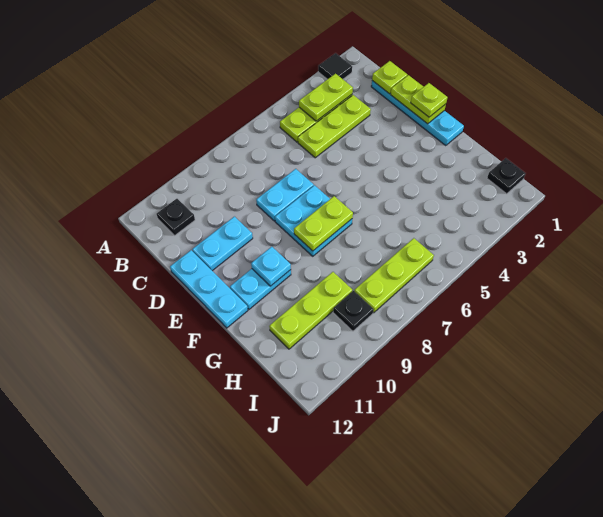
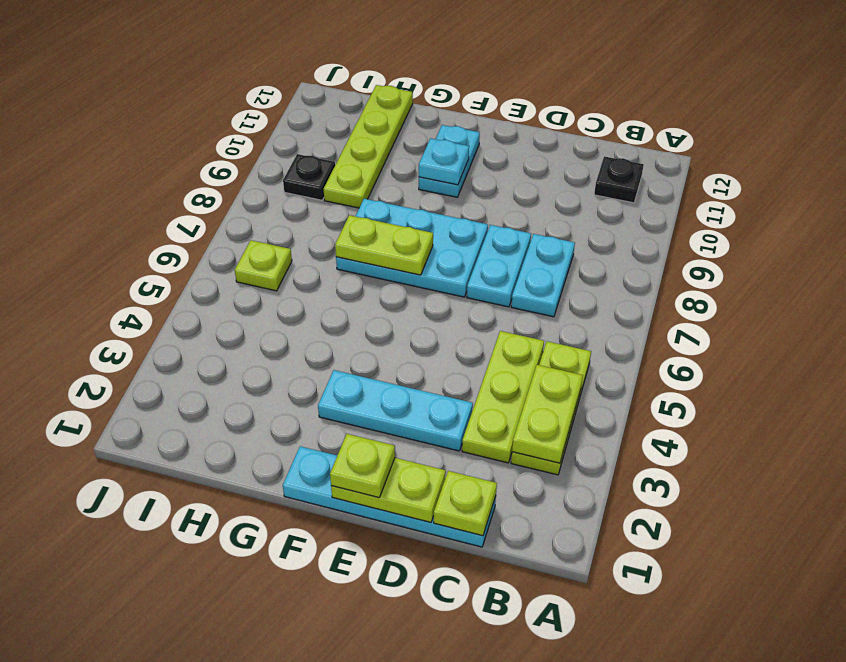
black 1x1 tile [318,53,352,79] -> none
cyan 1x2 plate [192,217,253,271] -> cyan 1x2 plate moved to [511,234,575,317]
cyan 1x3 plate [170,250,248,328] -> cyan 1x3 plate moved to [318,370,473,451]
cyan 2x2 plate [275,185,352,256] -> cyan 2x3 plate [336,199,488,297]
lime 1x2 plate [294,196,353,251] -> lime 1x2 plate turned to [335,215,433,275]
lime 1x3 plate [269,272,352,349] -> lime 1x4 plate [324,85,413,208]
black 1x1 plate [487,158,526,194] -> none
lime 1x3 plate [354,238,434,313] -> lime 1x1 plate [235,240,292,291]

